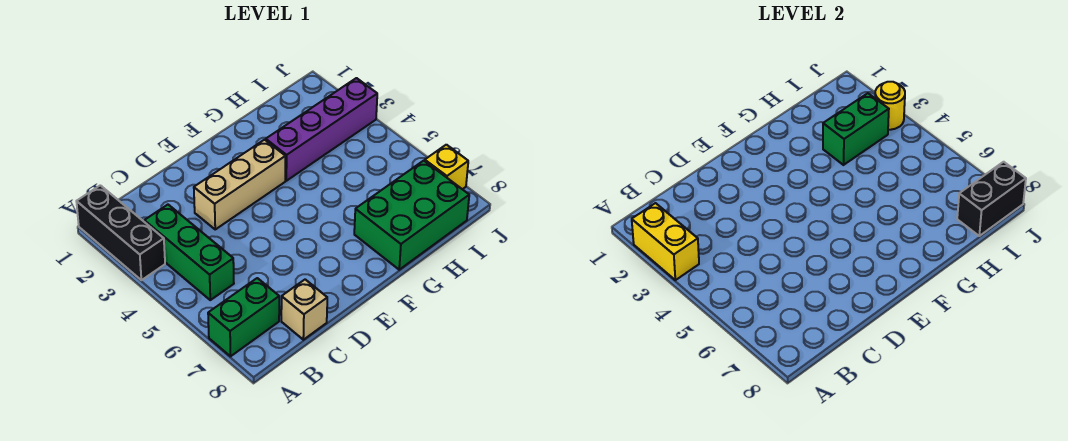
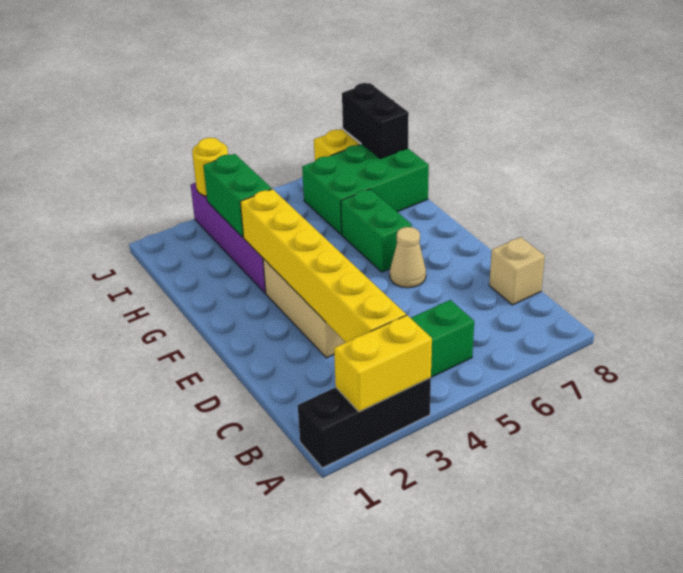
green 1x2 brick [208,278,279,356] -> green 1x2 brick moved to [341,189,412,272]
none -> yellow 1x6 brick [240,189,406,342]
none -> tan 1x1 cone [390,227,426,288]
green 2x3 brick [354,161,469,270] -> green 2x3 brick turned to [302,144,429,235]

